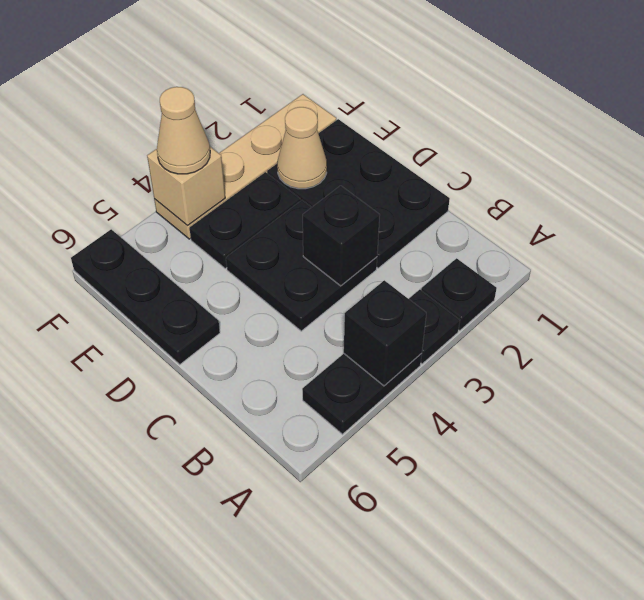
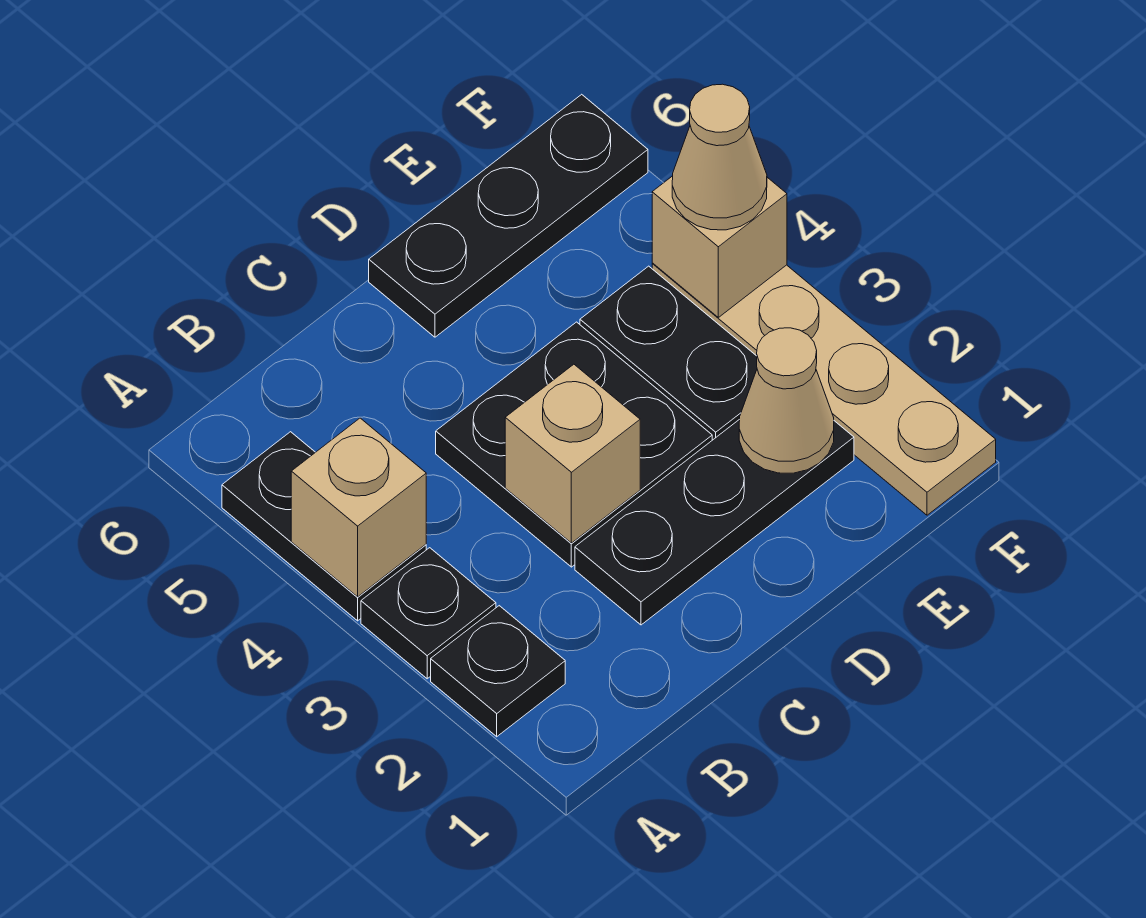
black 1x1 brick [344,280,426,386] -> tan 1x1 brick [291,418,426,597]
black 2x3 plate [267,119,450,268] -> black 1x3 plate [575,419,854,625]
black 1x1 brick [303,186,380,286] -> tan 1x1 brick [505,364,640,543]

